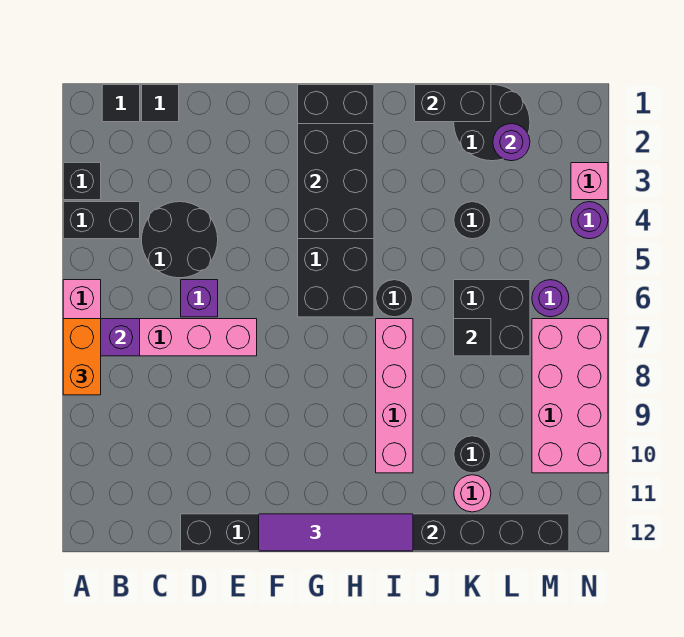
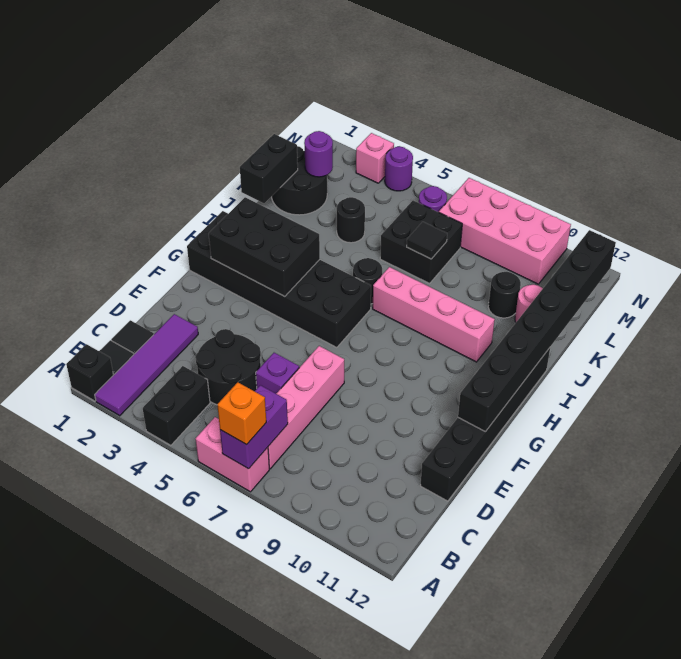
black 1x1 brick [63,163,101,200] -> black 1x1 brick moved to [66,344,113,401]
orange 1x2 brick [63,319,101,395] -> orange 1x1 brick [217,382,266,445]
purple 1x4 tile [259,514,413,551] -> purple 1x4 tile moved to [95,314,198,416]

